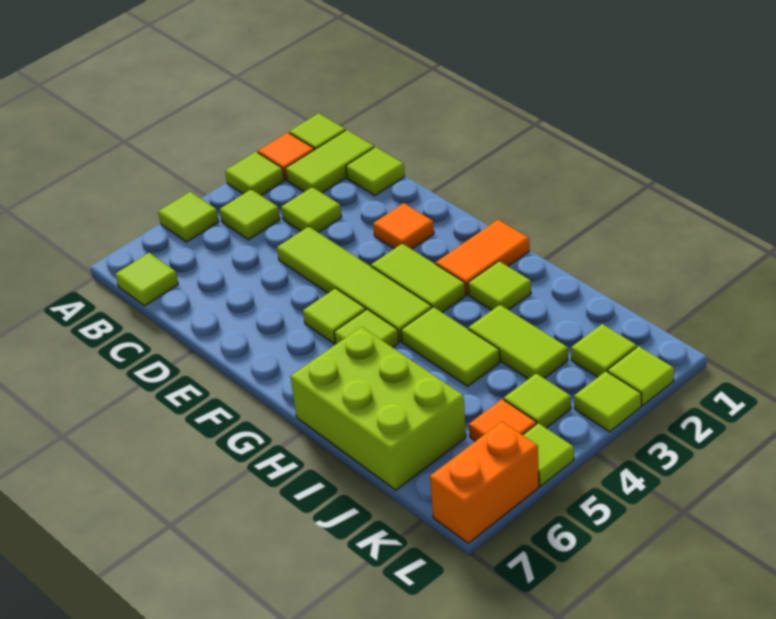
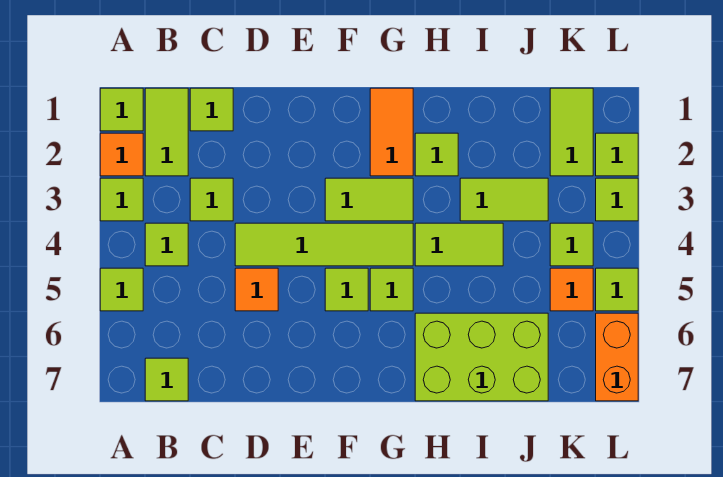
orange 1x1 tile [373,203,434,249] -> orange 1x1 tile moved to [235,268,278,311]
lime 1x1 tile [571,324,637,377] -> lime 1x2 tile [550,88,593,176]

